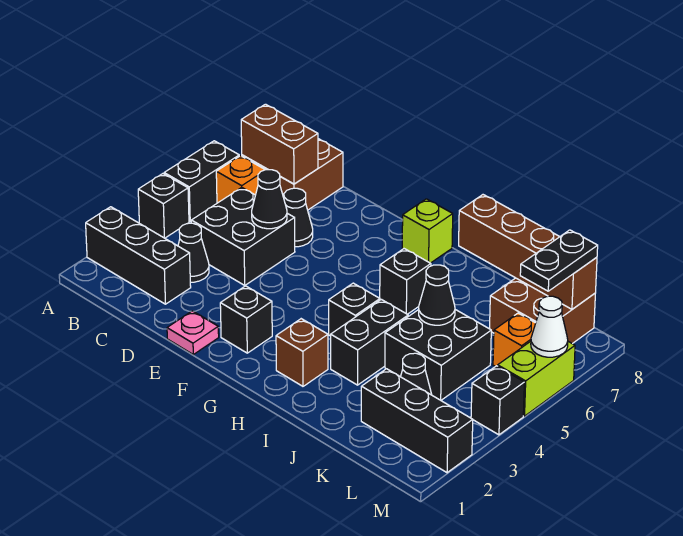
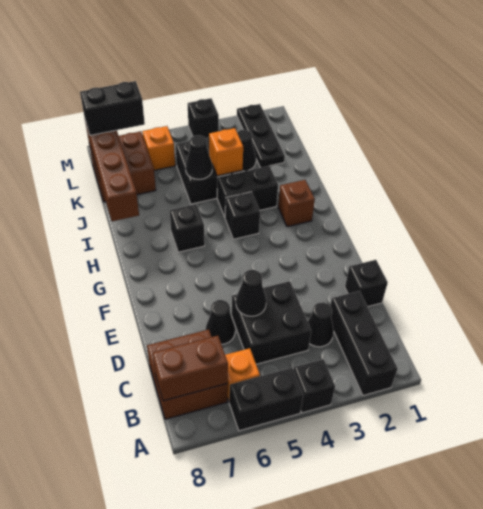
brown 1x2 brick [241,104,318,184] -> brown 1x2 brick turned to [152,336,228,401]
pink 1x1 plate [167,311,219,354] -> none
black 1x1 brick [220,286,272,353] -> black 1x1 brick moved to [345,260,388,307]
lime 1x1 brick [402,199,453,263] -> none
none -> orange 1x1 brick [209,128,243,176]
black 1x3 brick [361,369,473,473] -> black 1x3 plate [237,104,285,168]
black 1x2 plate [520,230,598,291] -> black 1x2 brick [80,81,145,135]
lime 1x2 brick [498,341,575,416] -> none
white 1x1 cone [531,296,568,357] -> none

